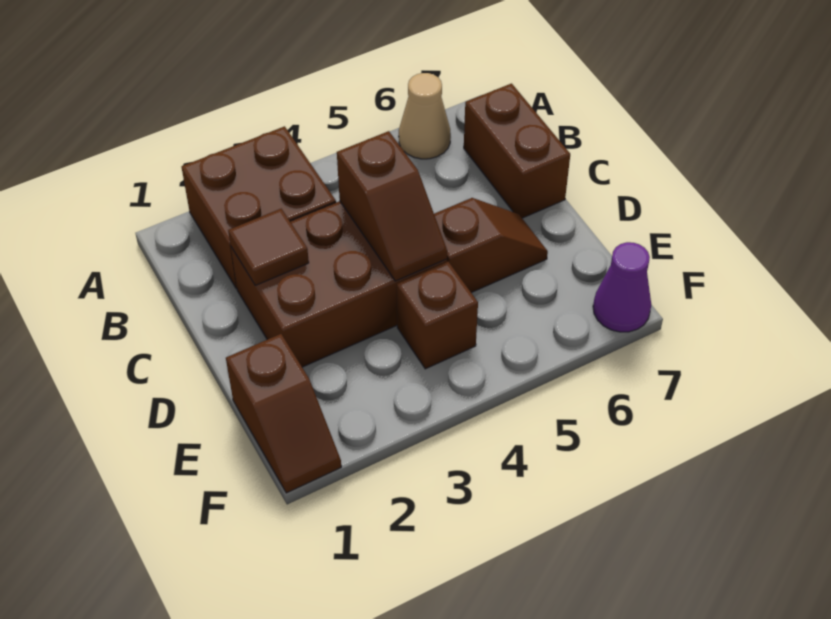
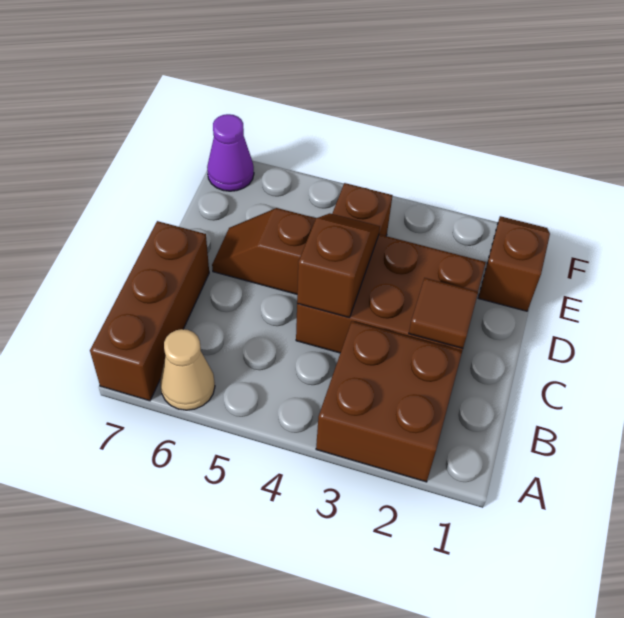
brown 1x2 brick [464,84,570,218] -> brown 1x3 brick [90,221,209,401]

